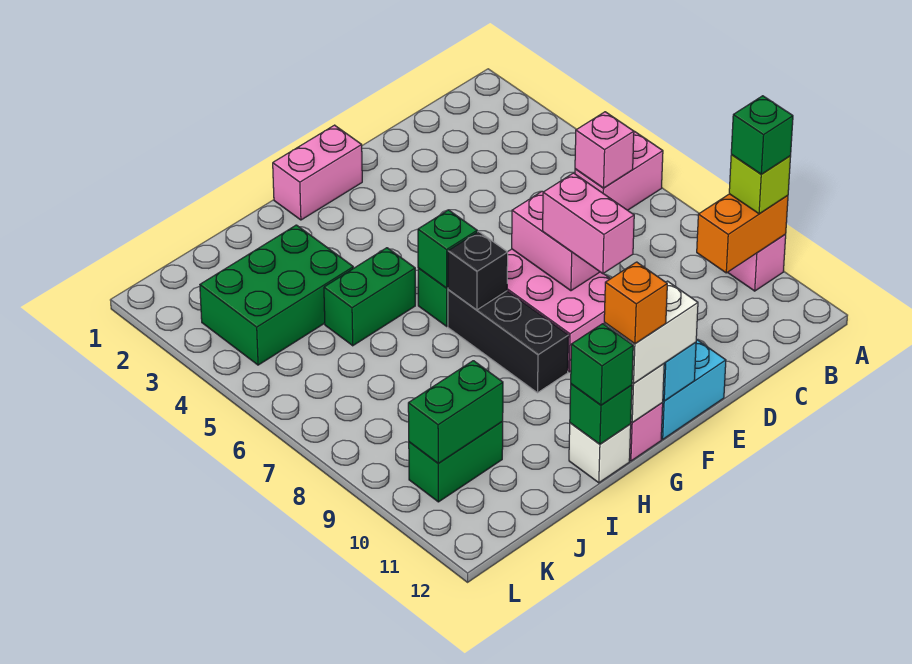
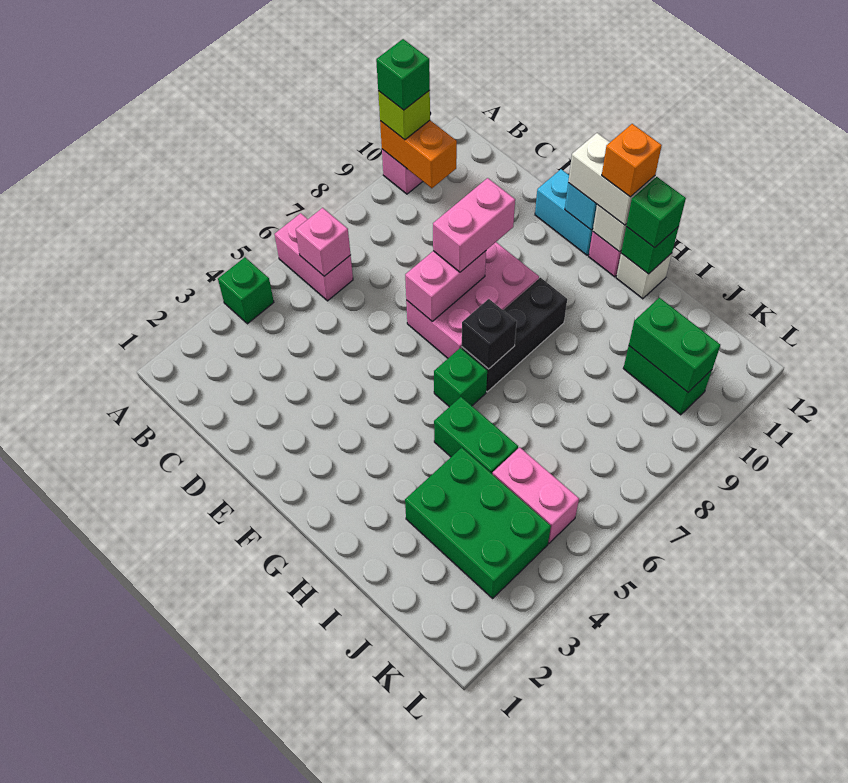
pink 1x2 brick [273,125,362,220] -> pink 1x2 brick moved to [493,447,579,543]
green 1x1 brick [418,210,477,288] -> green 1x1 brick moved to [218,257,274,324]

